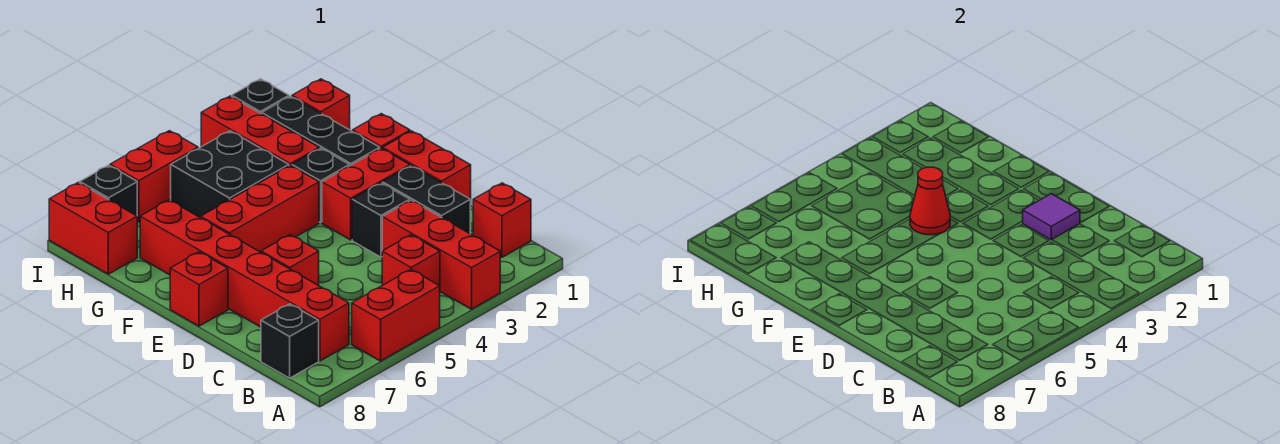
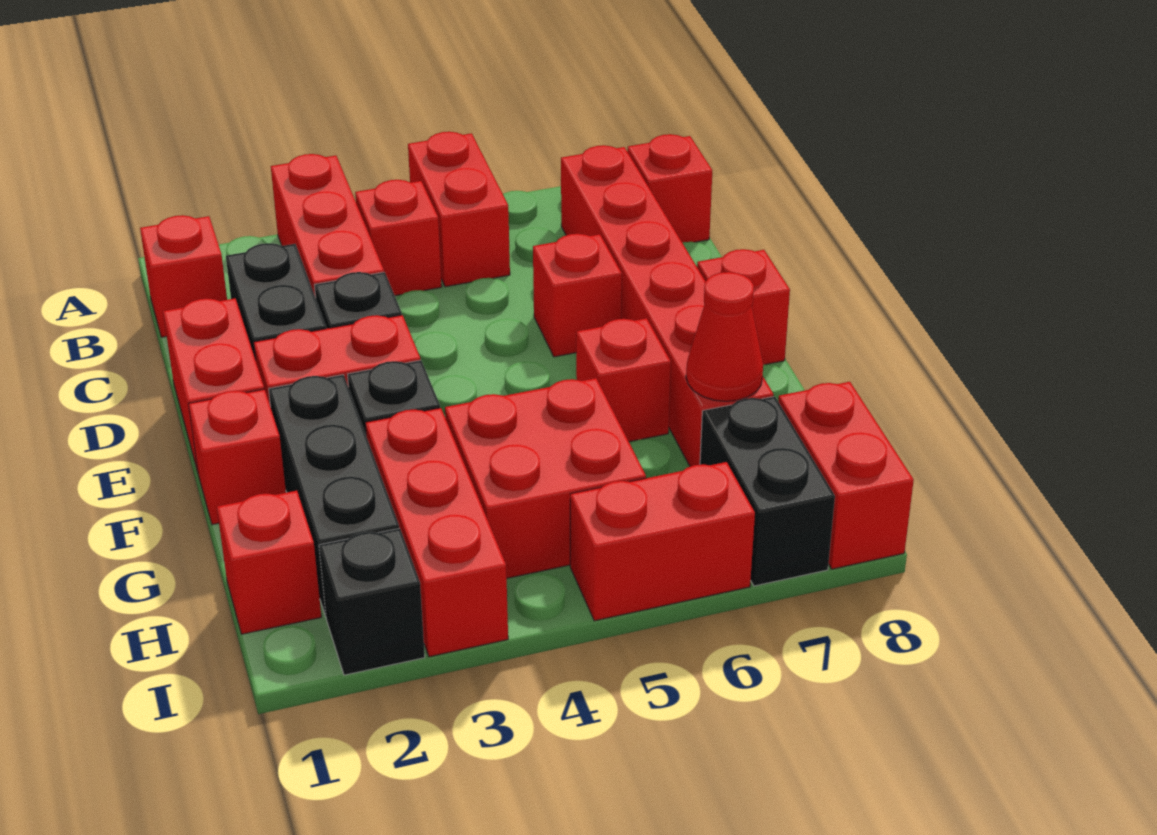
red 1x2 brick [352,270,440,361] -> red 1x2 brick turned to [408,132,510,287]
black 1x1 brick [261,304,319,378] -> red 1x1 brick [627,134,712,243]
purple 1x1 tile [1023,194,1080,240] -> none
red 1x3 brick [201,165,319,252] -> red 1x1 brick [576,318,671,442]
red 1x1 cone [910,167,950,235] -> red 1x1 cone moved to [686,272,763,401]
black 2x2 brick [171,131,289,218] -> red 2x2 brick [445,378,646,578]
black 1x1 brick [80,165,137,216] -> black 1x2 brick [700,396,835,586]

